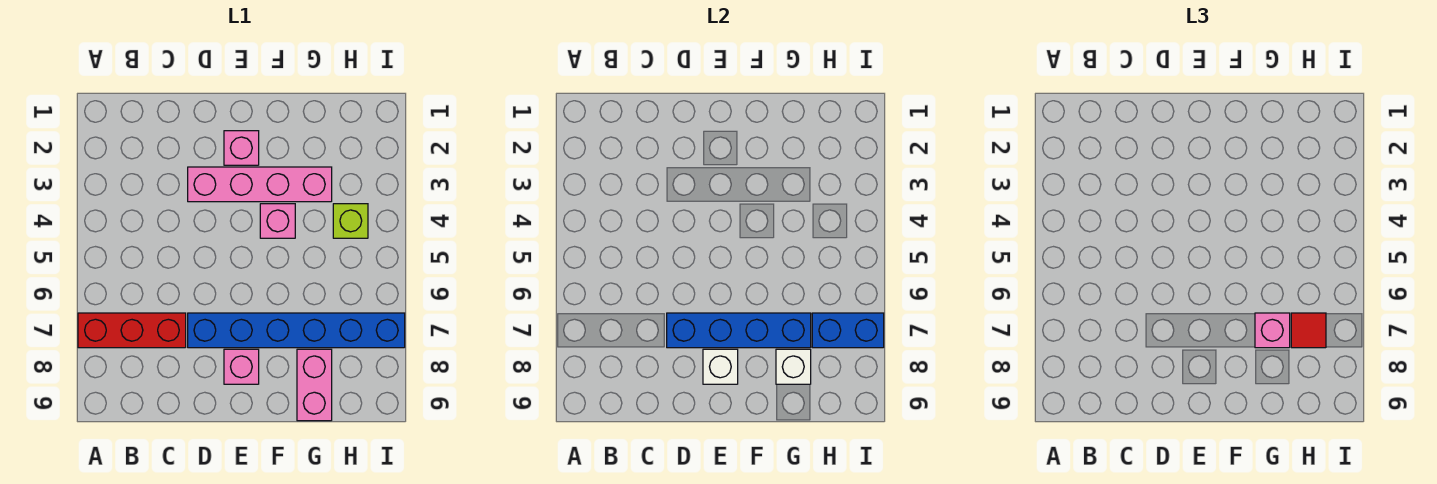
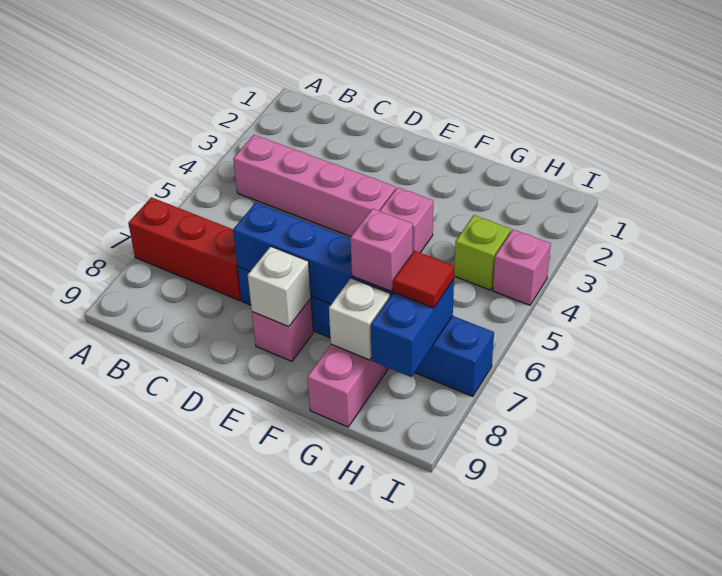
pink 1x4 brick [188,167,332,202] -> pink 1x4 brick moved to [233,135,396,237]
pink 1x1 brick [224,131,259,165] -> pink 1x1 brick moved to [493,230,551,305]
blue 1x2 brick [812,313,884,348] -> blue 1x2 brick turned to [371,279,454,377]

